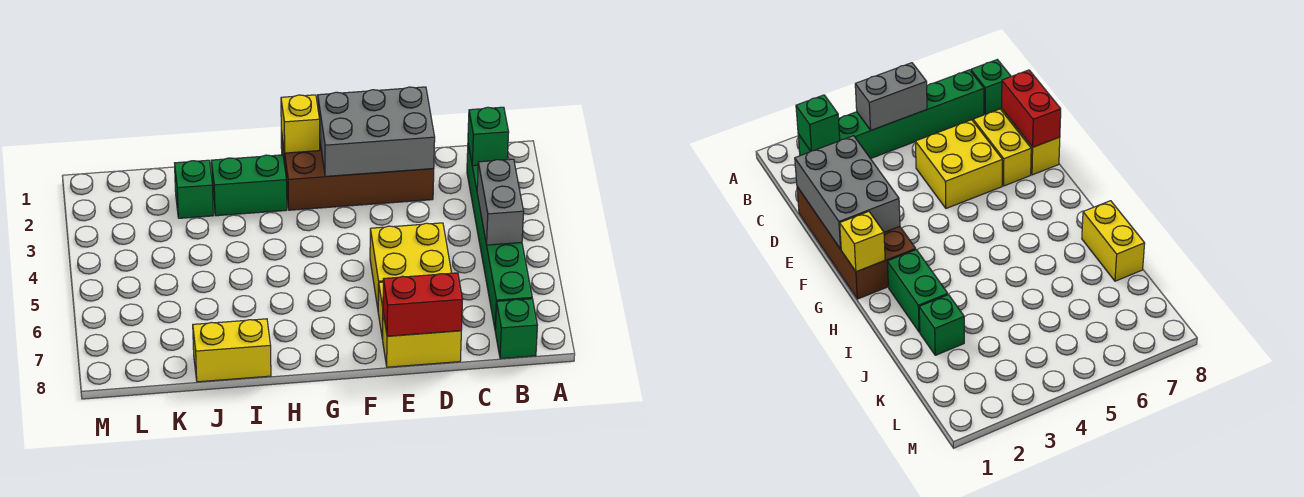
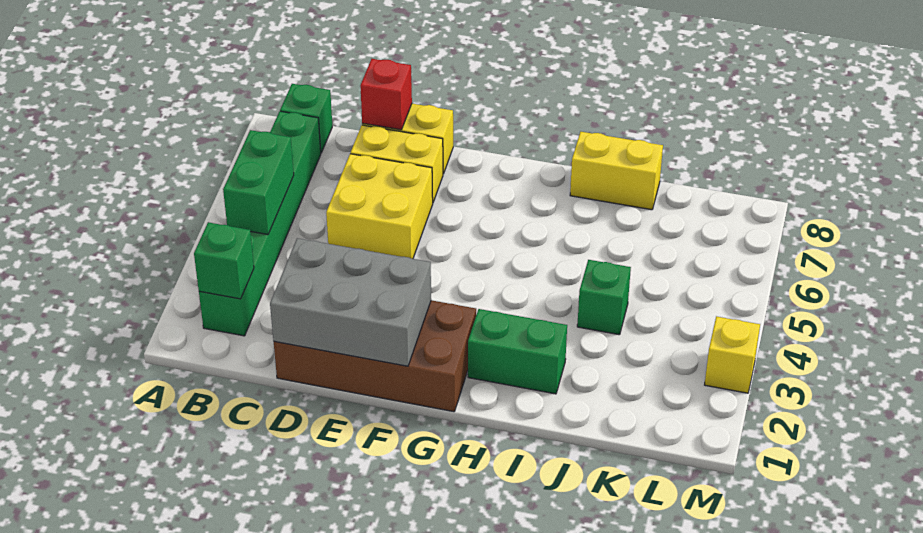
grey 1x2 brick [477,159,524,245] -> green 1x2 brick [223,130,294,235]
red 1x2 brick [383,273,463,336] -> red 1x1 brick [360,59,412,130]
yellow 1x1 brick [281,95,320,153] -> yellow 1x1 brick moved to [705,316,760,393]
green 1x1 brick [175,160,213,218] -> green 1x1 brick moved to [577,260,631,335]

